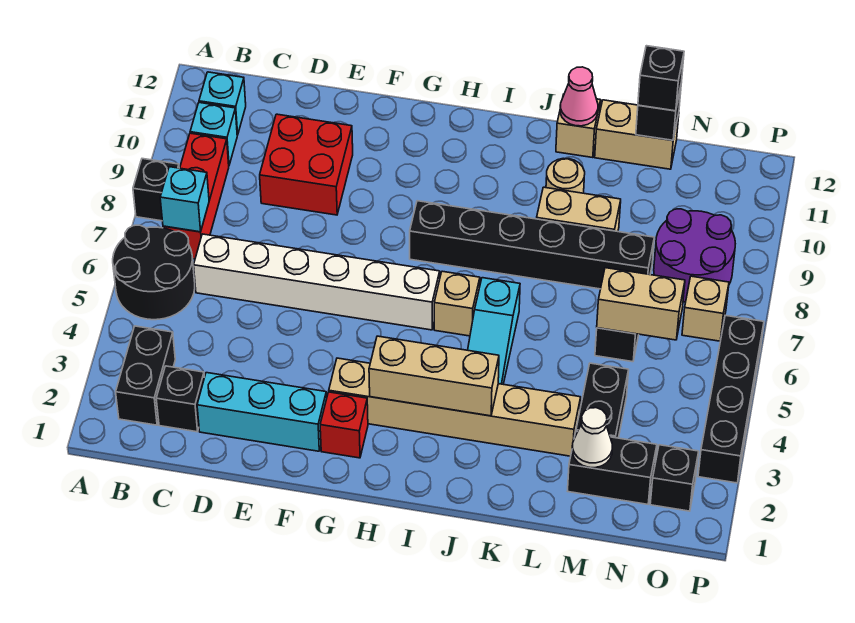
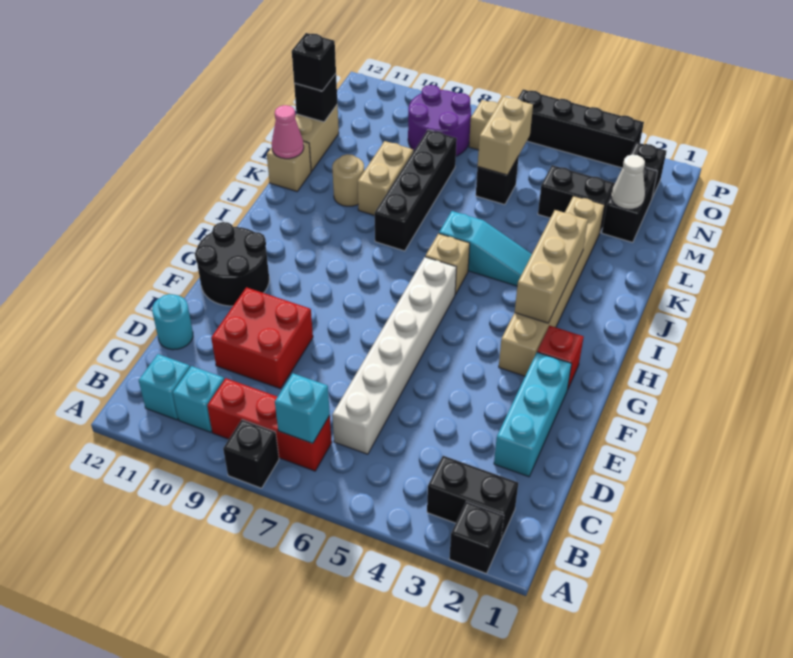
black 2x2 round brick [113,225,195,320] -> black 2x2 round brick moved to [195,222,269,306]
black 1x1 brick [156,366,204,432] -> black 1x1 brick moved to [449,502,504,574]
none -> cyan 1x1 round brick [152,294,193,350]
black 1x6 brick [410,201,654,289] -> black 1x4 brick [375,130,457,251]

